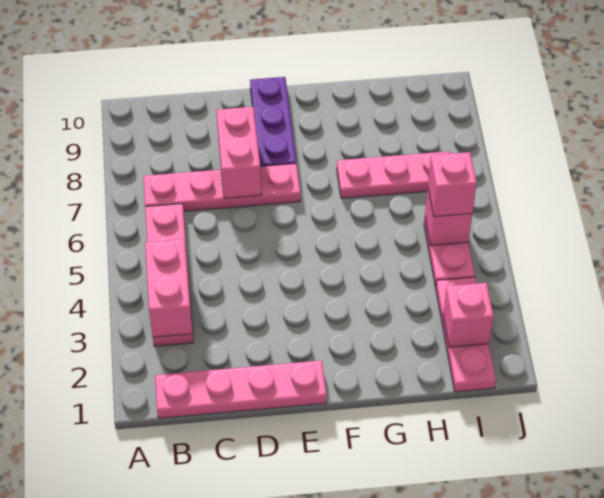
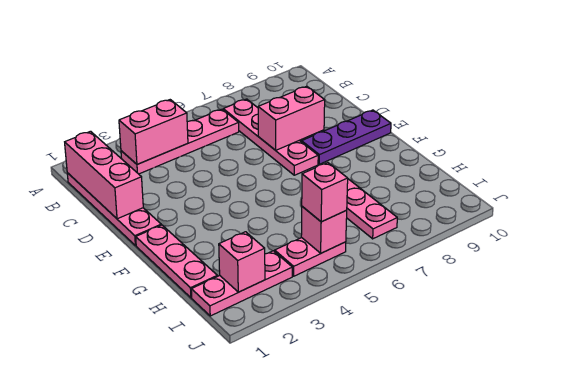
none -> pink 1x3 brick [65,131,143,219]
none -> pink 1x3 plate [136,225,217,298]

